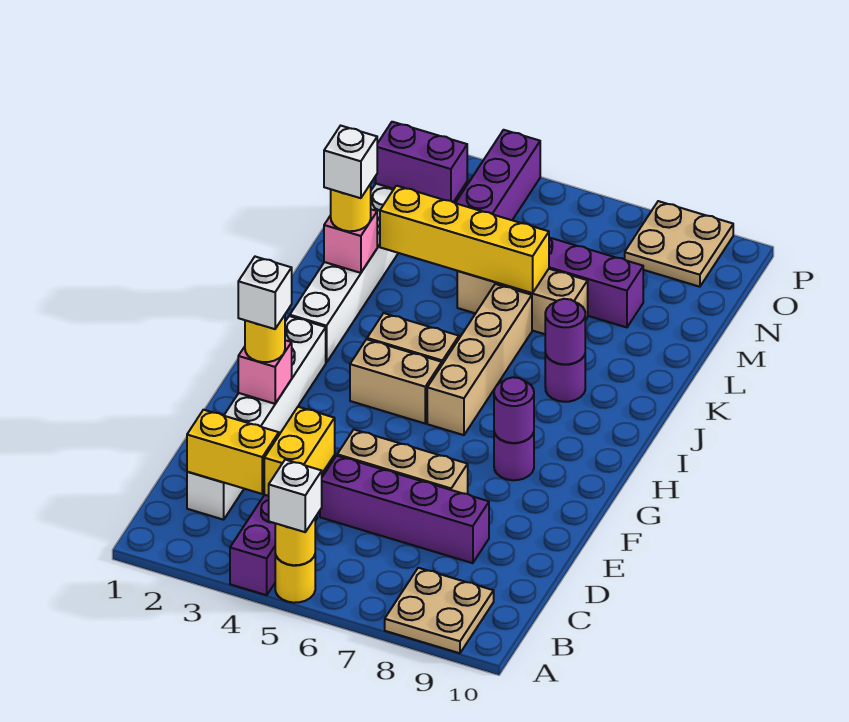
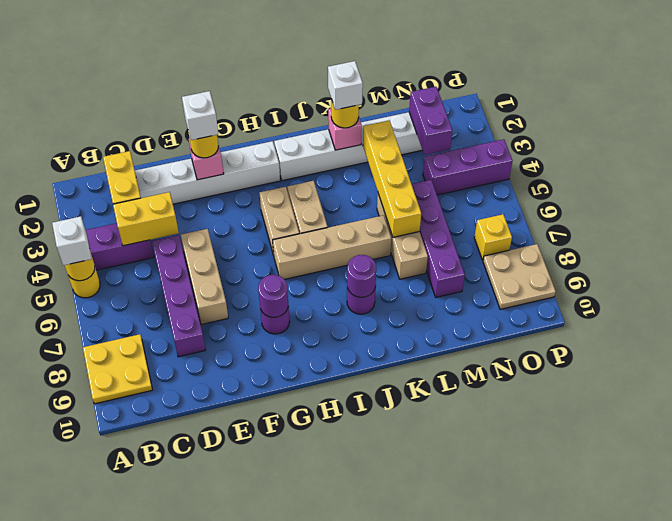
tan 2x2 plate [385,568,494,653] -> yellow 2x2 plate [83,334,152,404]
none -> yellow 1x1 brick [474,214,512,260]

